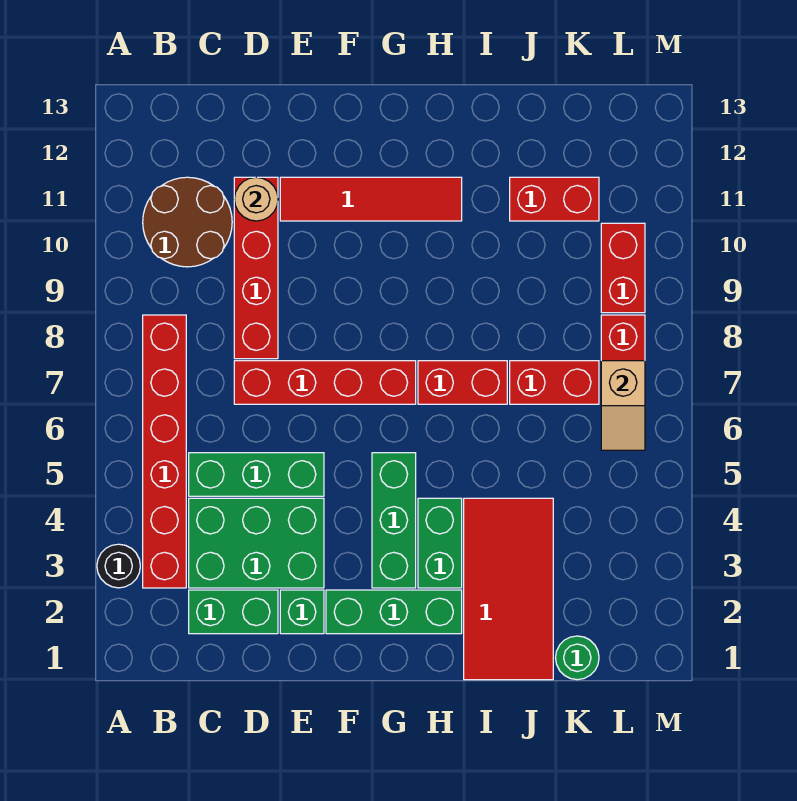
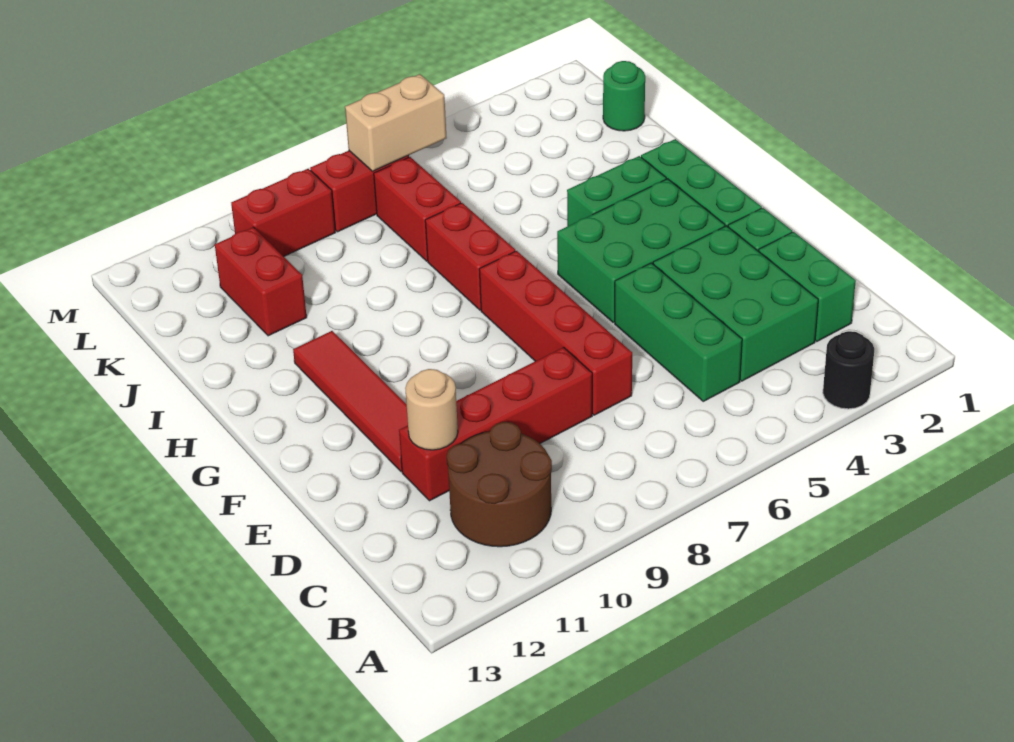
red 1x6 brick [143,315,186,588] -> none
green 1x3 brick [372,453,416,588] -> green 2x3 brick [557,179,725,323]
red 2x4 tile [464,498,553,680] -> none
tan 1x2 slope [601,361,645,450] -> tan 1x2 brick [345,74,447,171]

